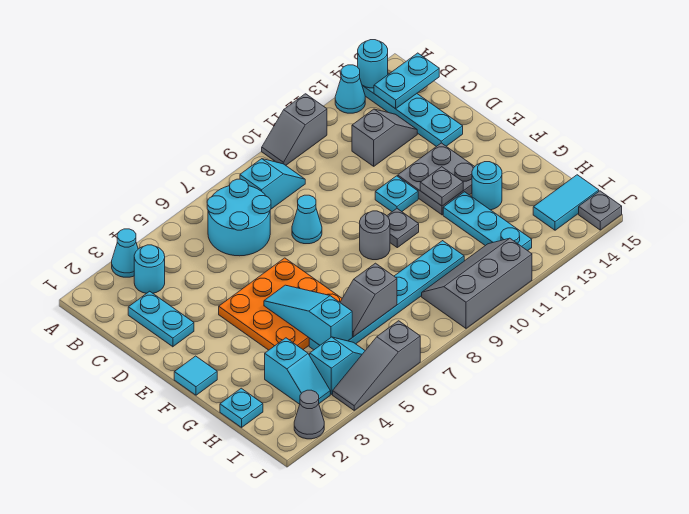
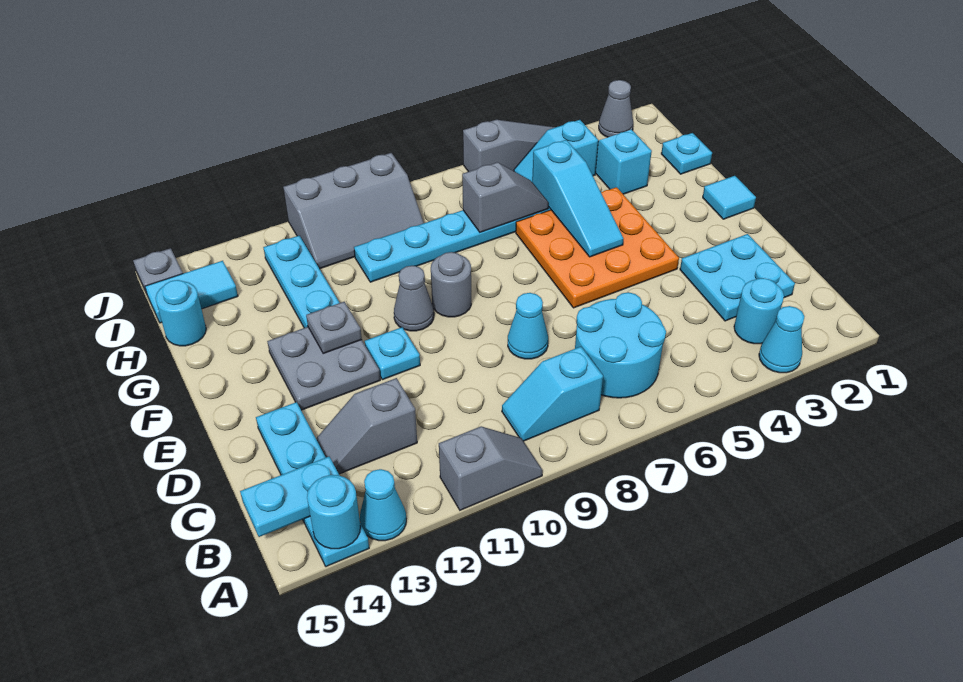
cyan 1x2 plate [128,291,194,347] -> cyan 2x2 plate [680,234,795,321]
grey 1x1 plate [387,209,419,248] -> grey 1x1 cone [394,266,434,331]
cyan 1x1 round brick [472,162,502,210] -> cyan 1x1 round brick moved to [156,280,206,346]

